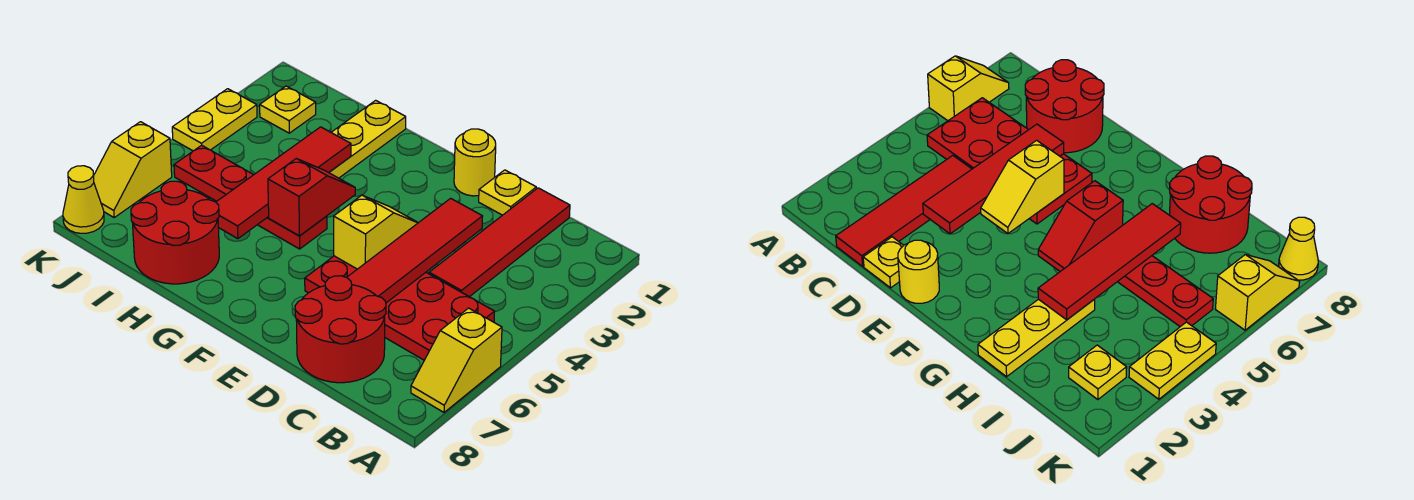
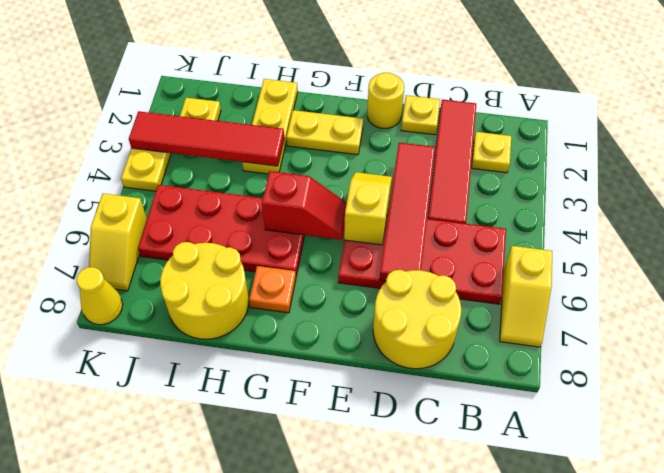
none -> yellow 1x1 plate [472,132,511,173]
red 2x2 round brick [295,276,386,383] -> yellow 2x2 round brick [373,270,461,369]
none -> yellow 1x2 plate [287,110,363,155]
red 1x2 slope [268,159,355,236] -> red 1x2 slope turned to [262,171,347,240]
red 1x4 plate [174,145,327,249] -> red 2x4 plate [138,185,305,276]
none -> orange 1x1 plate [249,266,296,313]
red 1x4 tile [216,127,351,239] -> red 1x4 tile turned to [129,111,284,166]
red 2x2 round brick [131,181,219,284] -> yellow 2x2 round brick [160,242,249,339]

